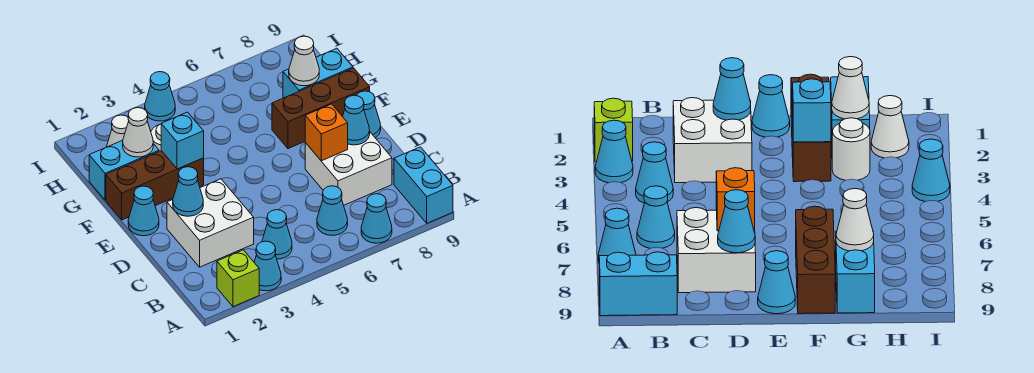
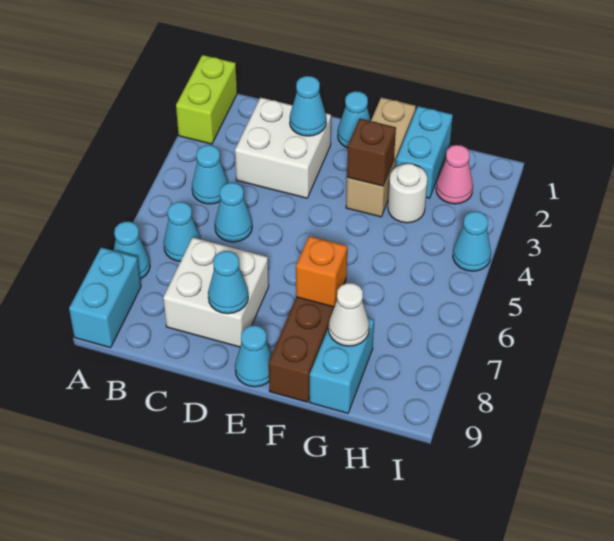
lime 1x1 brick [217,250,259,307] -> lime 1x2 brick [176,55,237,144]
cyan 1x1 cone [254,241,281,291] -> cyan 1x1 cone moved to [215,183,252,242]
cyan 1x2 brick [394,147,453,223] -> cyan 1x2 brick turned to [69,247,141,348]
orange 1x1 brick [305,104,348,161] -> orange 1x1 brick moved to [296,236,347,307]
brown 1x3 brick [106,151,204,220] -> tan 1x3 brick [346,97,416,217]
cyan 1x1 brick [161,112,204,169] -> brown 1x1 brick [347,119,396,186]
white 1x1 cone [123,108,153,157] -> none
white 1x1 cone [107,115,129,147] -> pink 1x1 cone [436,145,473,204]

